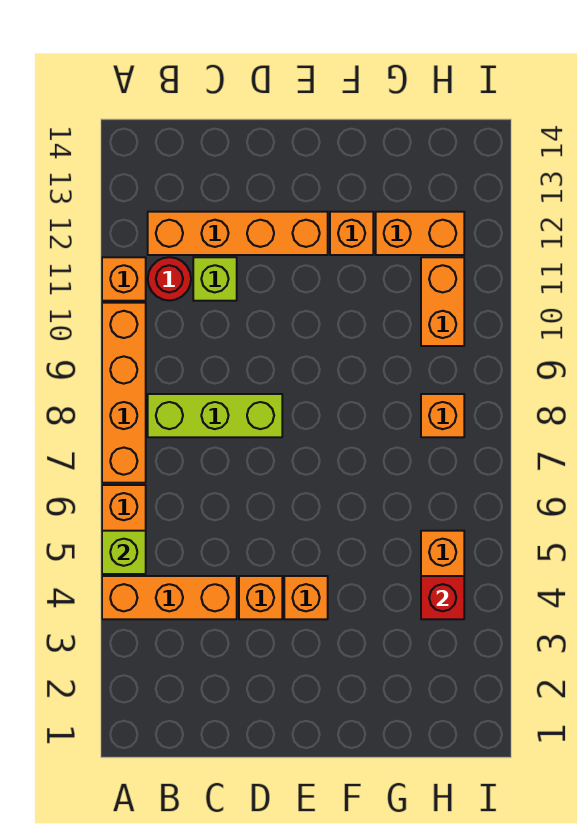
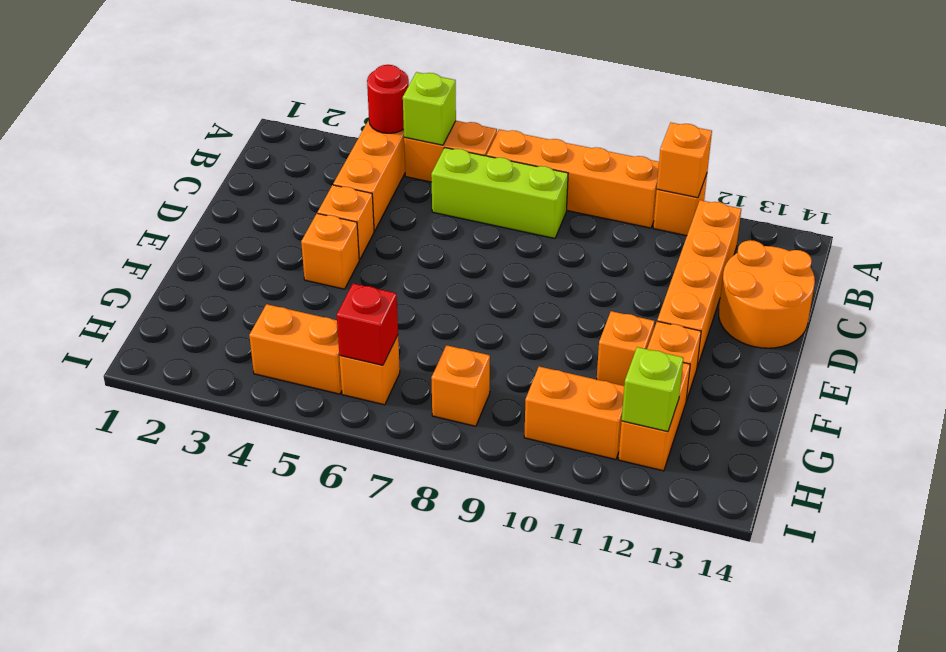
none -> orange 1x1 brick [657,123,712,198]
lime 1x3 brick [148,394,282,437] -> lime 1x3 brick turned to [431,148,568,238]
red 1x1 round brick [148,257,191,301] -> red 1x1 round brick moved to [367,65,409,133]
lime 1x1 brick [193,257,237,301] -> lime 1x1 brick moved to [622,347,683,432]
none -> orange 2x2 round brick [719,240,815,348]
none -> orange 1x1 brick [597,311,655,386]
red 1x1 brick [421,576,464,619] -> red 1x1 brick moved to [337,284,398,365]
none -> orange 1x1 brick [339,335,400,405]

